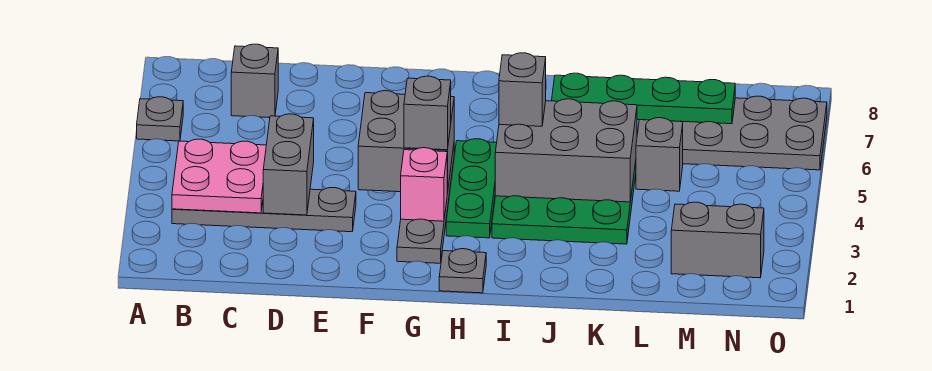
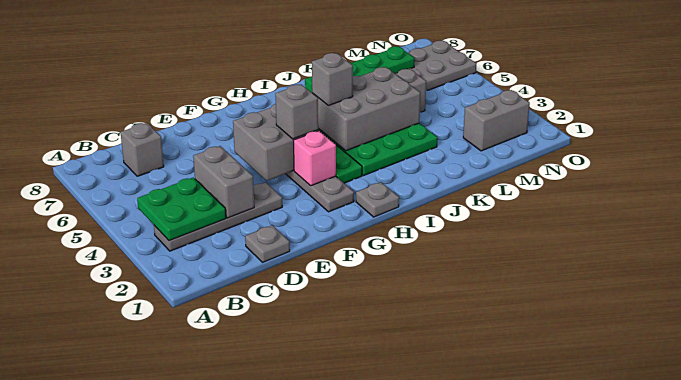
grey 1x1 plate [137,97,183,141] -> grey 1x1 plate moved to [245,225,290,262]
pink 2x2 plate [172,139,266,213] -> green 2x2 plate [137,177,226,241]

